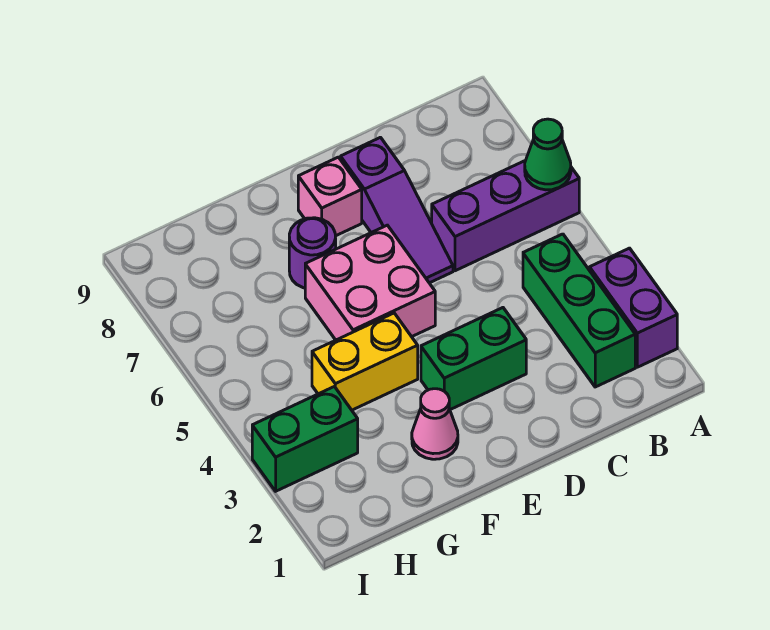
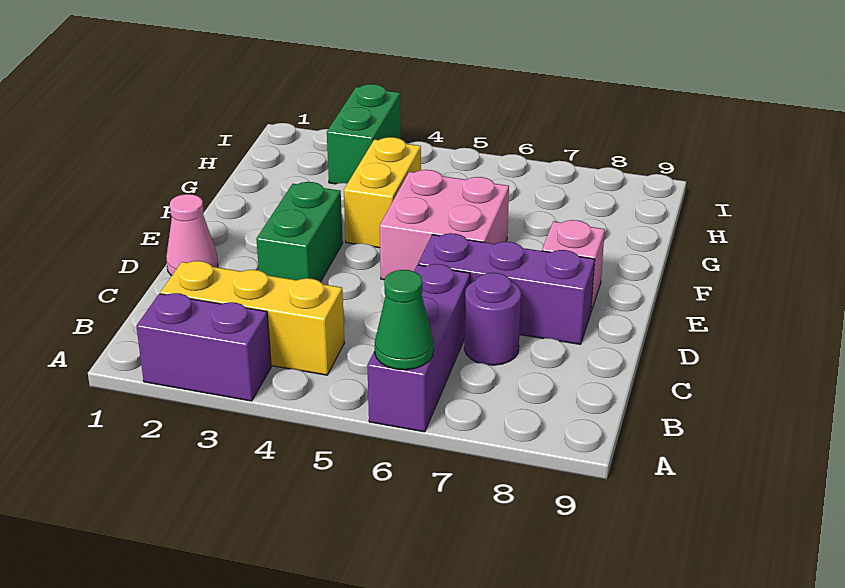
green 1x3 brick [523,234,635,387] -> yellow 1x3 brick [160,261,344,375]
purple 1x3 slope [341,137,453,283] -> purple 1x3 brick [418,233,595,344]
pink 1x1 cone [412,389,458,459] -> pink 1x1 cone moved to [166,194,218,276]
purple 1x1 round brick [289,218,336,288] -> purple 1x1 round brick moved to [464,273,521,365]

